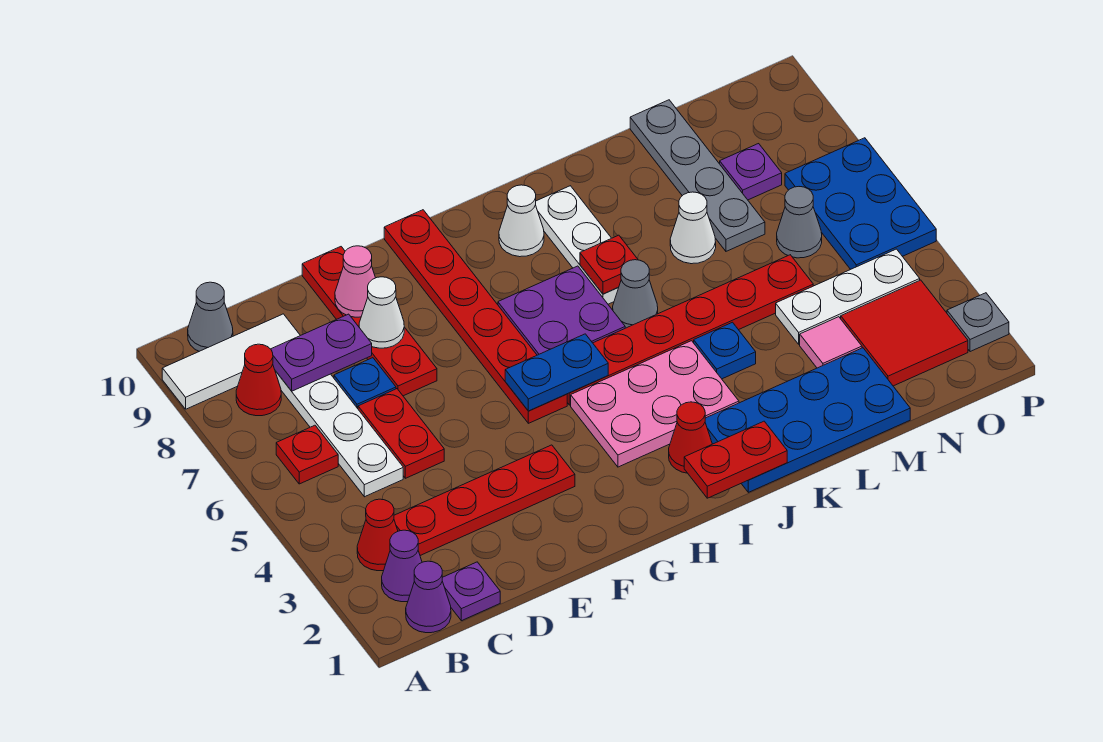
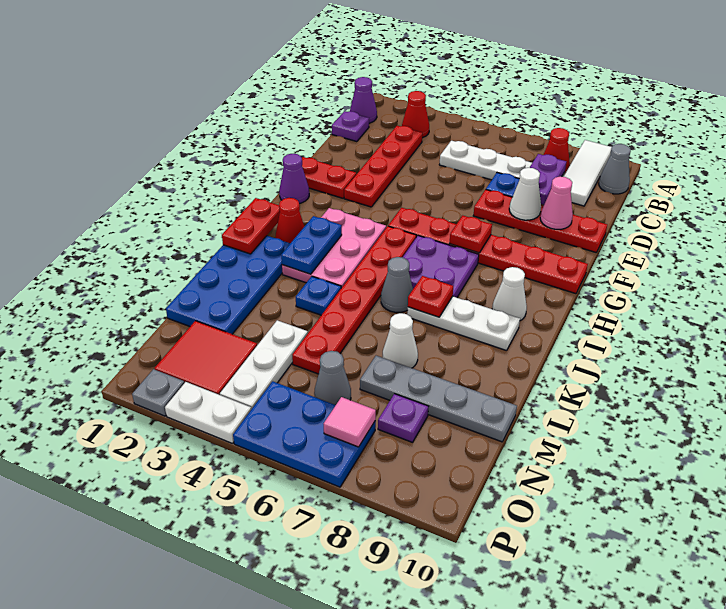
purple 1x1 cone [382,530,422,602] -> purple 1x1 cone moved to [279,154,309,204]
red 1x1 plate [276,425,338,484] -> red 1x1 plate moved to [449,215,492,253]
red 1x2 plate [358,389,444,478] -> red 1x2 plate moved to [302,157,356,198]
blue 1x2 plate [505,334,608,411] -> blue 1x2 plate moved to [281,216,342,274]
pink 1x1 tile [800,317,862,368] -> pink 1x1 tile moved to [324,397,376,447]
none -> white 1x2 plate [165,382,251,444]

